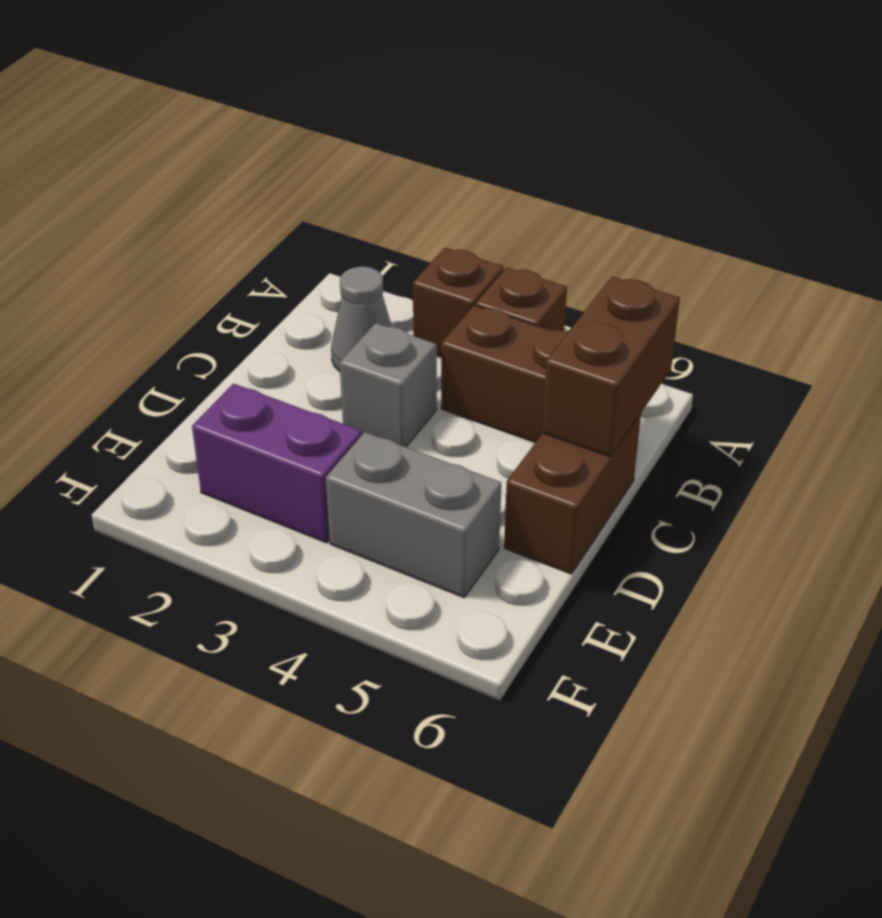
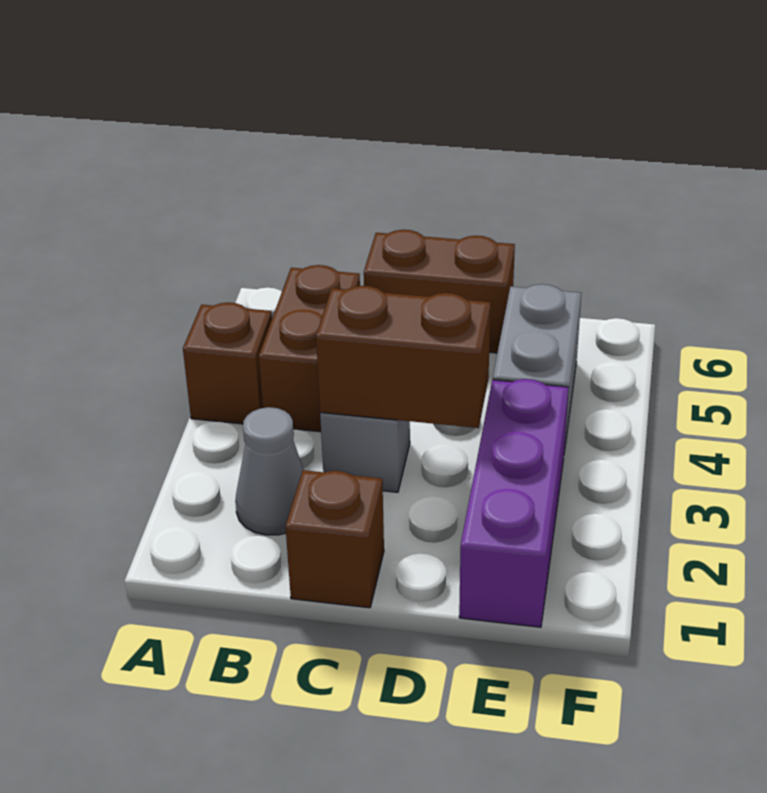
brown 1x1 brick [413,248,503,357] -> brown 1x1 brick moved to [285,470,384,608]
brown 1x2 brick [542,277,680,457] -> brown 1x2 brick moved to [316,286,491,428]
purple 1x2 brick [192,384,362,543] -> purple 1x3 brick [459,379,569,627]

